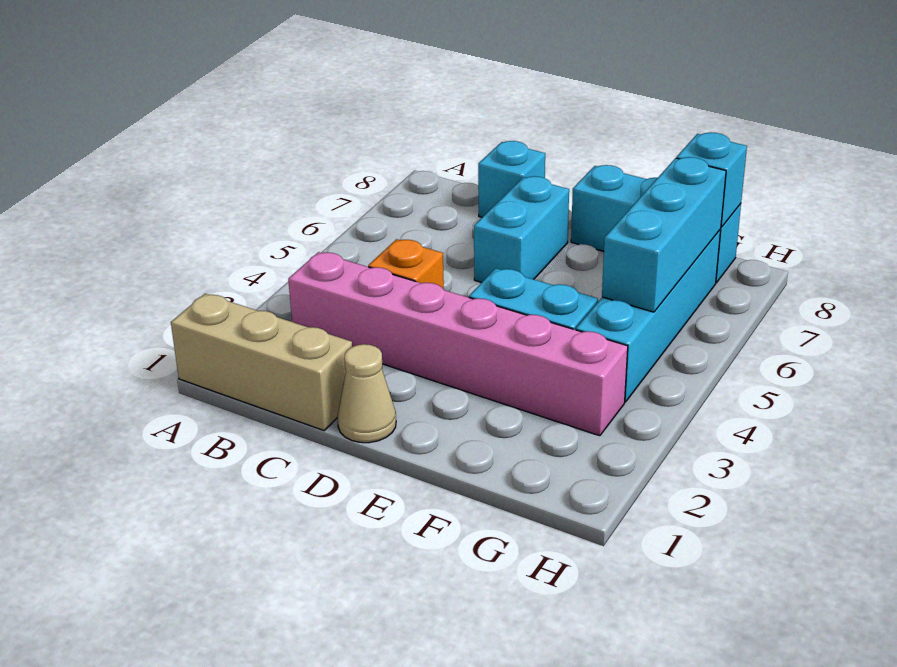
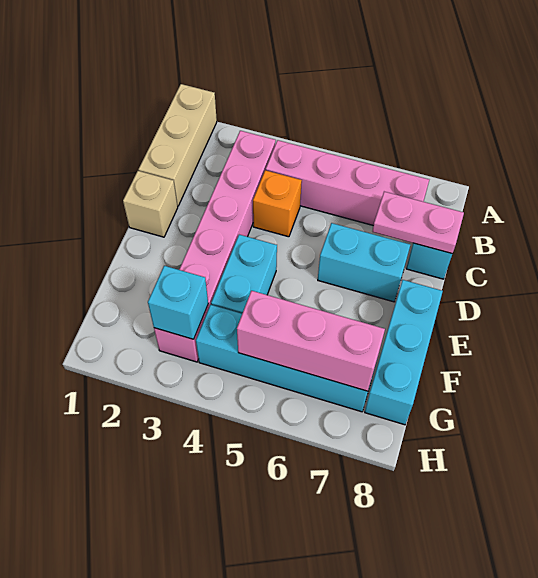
none -> pink 1x4 brick [266,140,429,225]
none -> pink 1x2 plate [372,192,464,254]
tan 1x1 cone [337,344,396,443] -> tan 1x1 brick [123,171,178,237]
cyan 1x3 brick [602,157,726,312] -> pink 1x3 brick [237,291,385,391]
cyan 1x1 brick [677,132,747,227] -> cyan 1x1 brick moved to [148,266,208,339]

